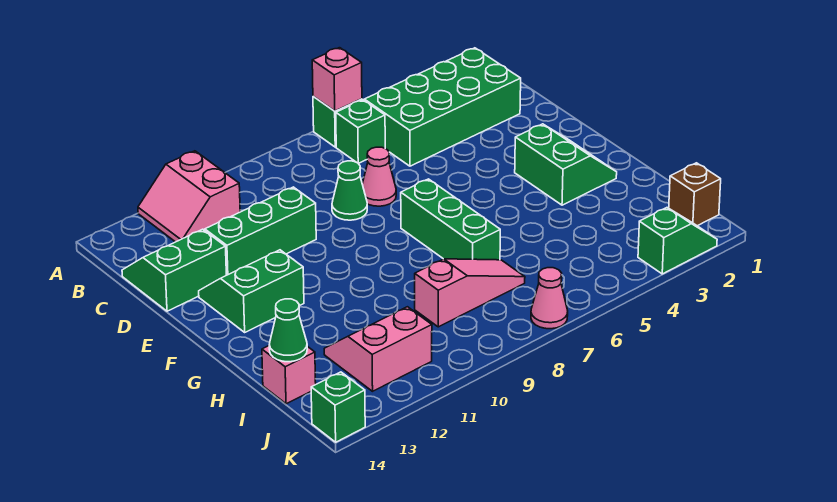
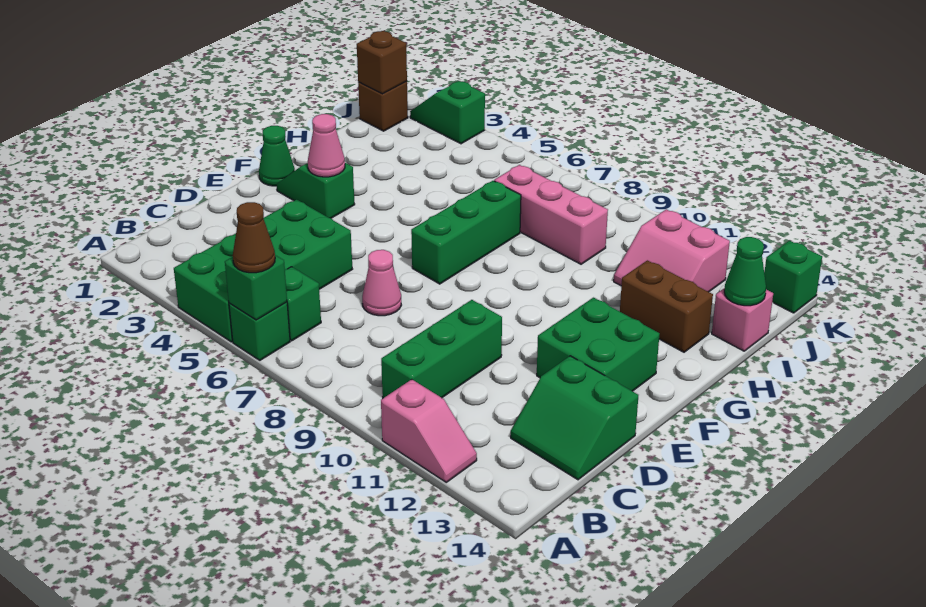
pink 1x1 brick [312,48,362,111] -> green 1x1 brick [225,255,287,320]
none -> brown 1x1 cone [233,202,275,273]
pink 2x2 slope [138,151,240,242] -> pink 1x2 slope [381,379,477,482]
green 2x4 brick [364,48,521,166] -> green 2x4 brick turned to [174,200,352,342]
green 1x1 cone [332,161,367,220] -> green 1x1 cone moved to [259,126,295,186]
green 1x3 brick [205,187,316,275] -> green 1x3 brick turned to [381,300,502,398]
green 2x2 slope [199,250,304,332] -> green 2x2 brick [537,298,659,391]
green 2x2 slope [515,124,617,205] -> green 1x2 slope [277,163,355,218]
none -> brown 1x2 brick [620,260,713,352]
pink 1x3 slope [415,259,525,327] -> pink 1x3 brick [494,165,608,264]
none -> brown 1x1 brick [357,31,407,94]
pink 1x1 cone [531,268,568,329] -> pink 1x1 cone moved to [308,114,345,177]

